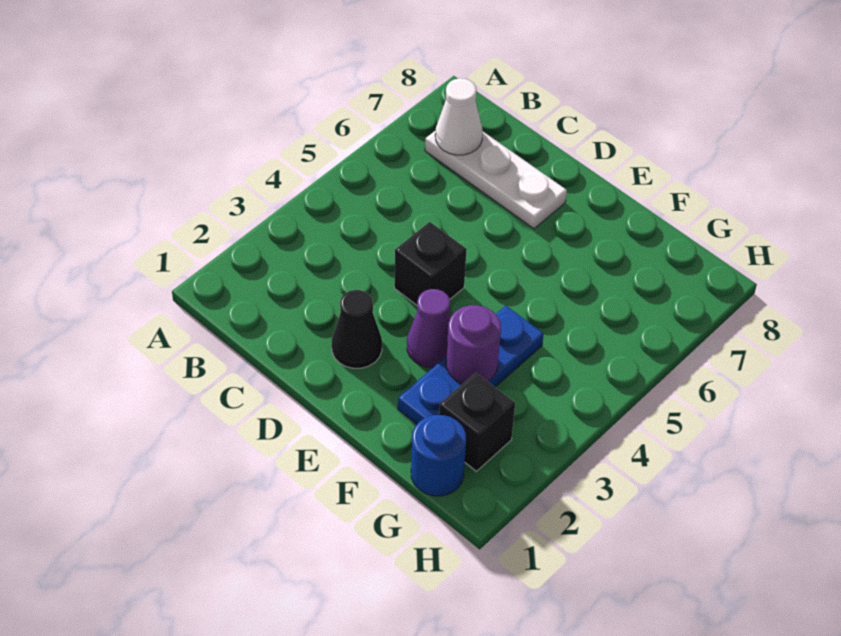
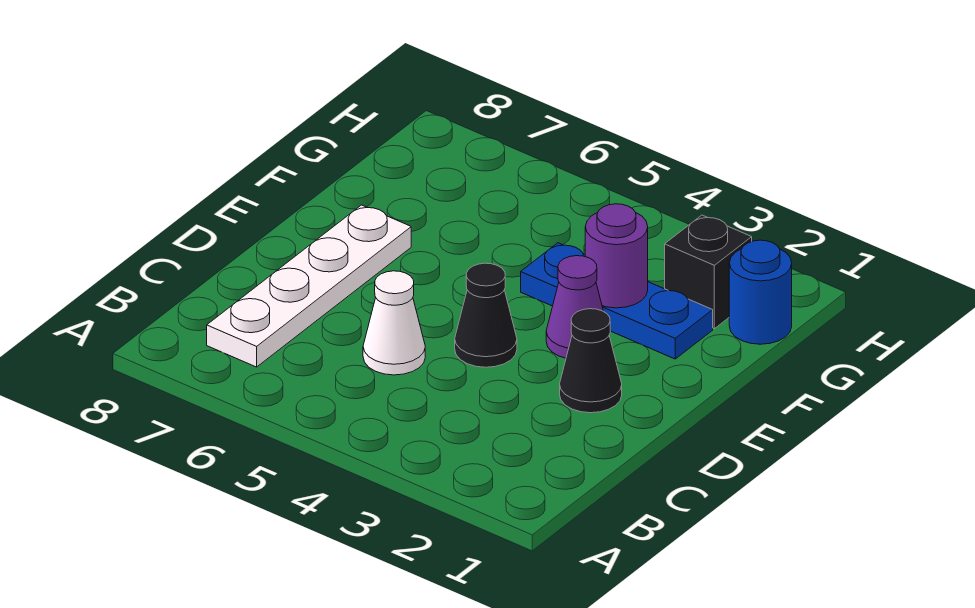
white 1x3 plate [425,131,567,229] -> white 1x4 plate [207,205,411,367]
white 1x1 cone [435,78,483,155] -> white 1x1 cone moved to [363,271,425,375]
black 1x1 brick [394,222,467,305] -> black 1x1 cone [455,263,517,367]

